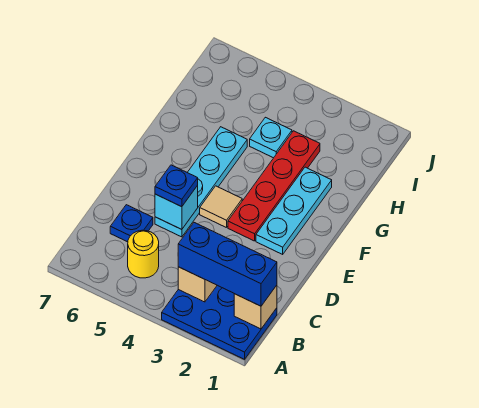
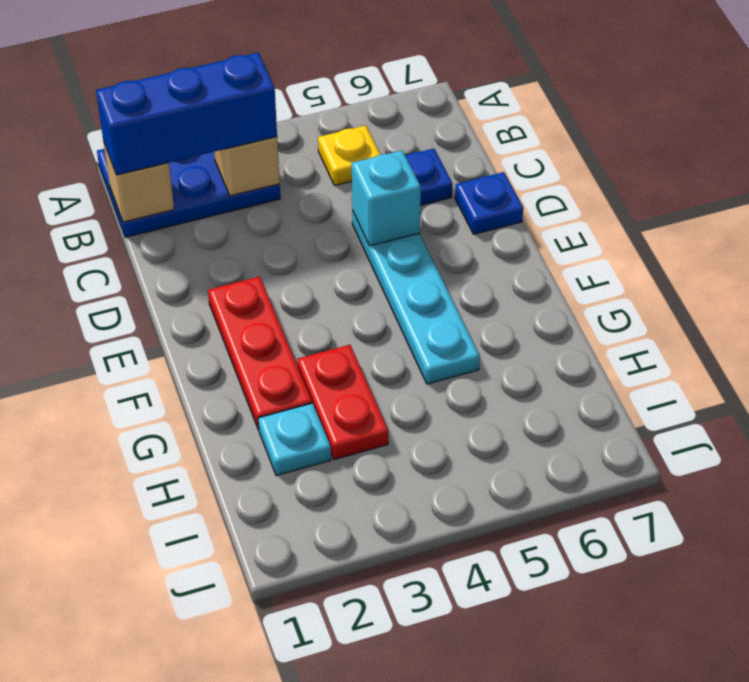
yellow 1x1 round brick [128,230,159,278] -> yellow 1x1 plate [318,125,381,186]
blue 1x1 plate [155,165,198,207] -> blue 1x1 plate moved to [455,172,523,234]
cyan 1x3 plate [256,167,332,254] -> red 1x3 plate [208,277,312,430]
red 1x4 plate [228,131,320,241] -> red 1x2 plate [297,345,388,460]
tan 1x1 tile [200,186,242,228] -> none
cyan 1x1 plate [250,117,292,158] -> cyan 1x1 plate moved to [258,403,331,476]

